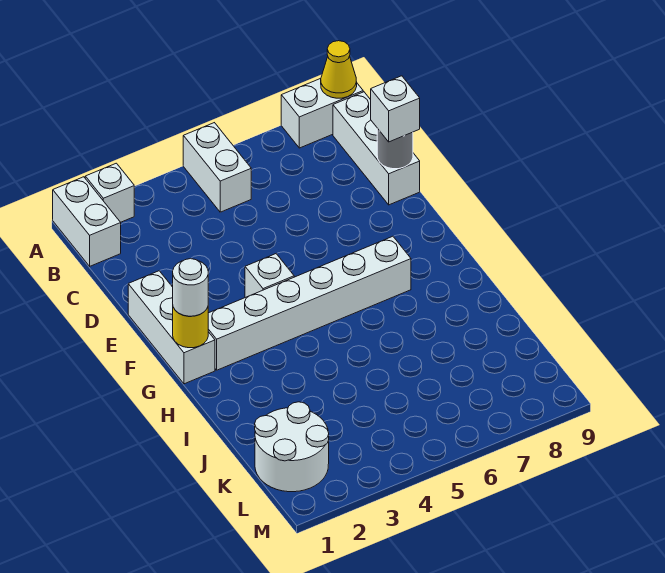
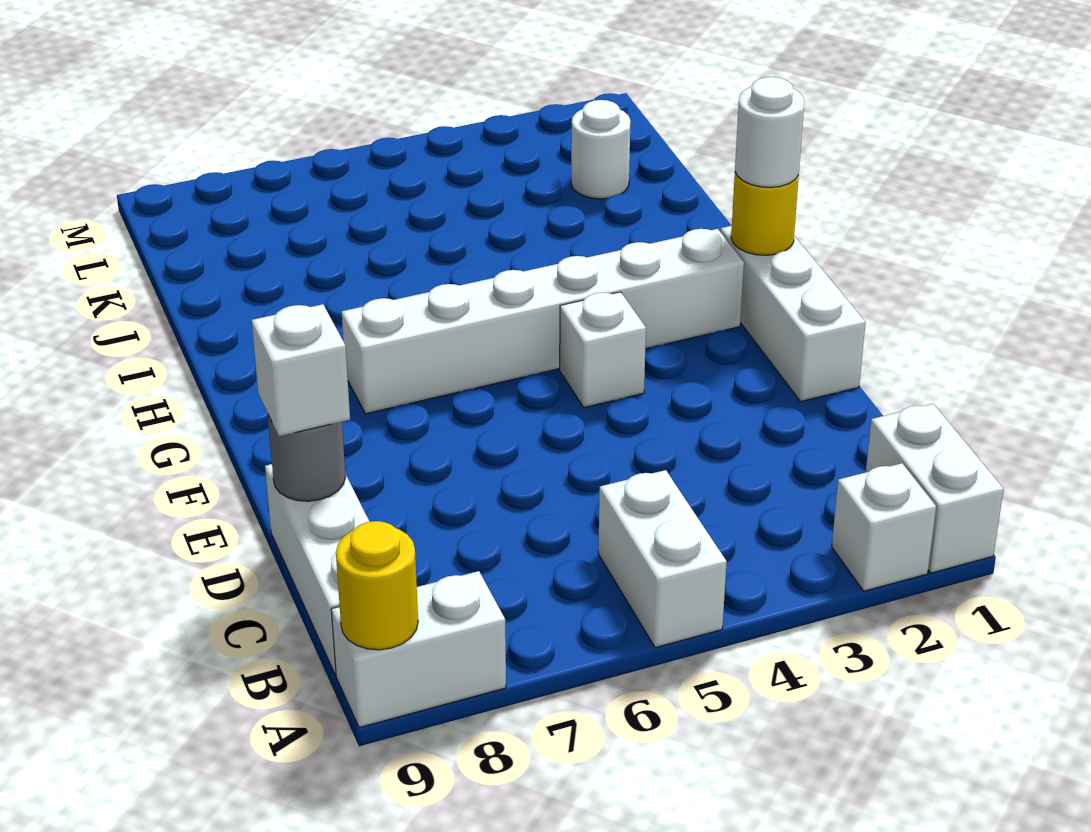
yellow 1x1 cone [321,41,357,98] -> yellow 1x1 round brick [336,521,418,650]
white 2x2 round brick [255,402,329,492] -> white 1x1 round brick [571,100,630,199]

